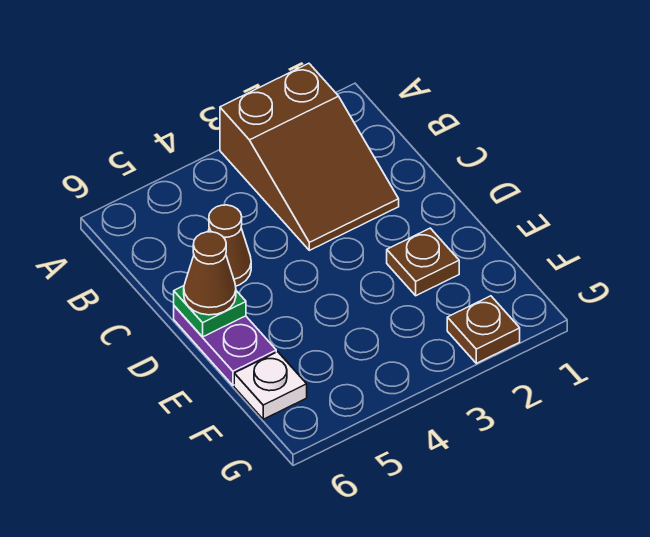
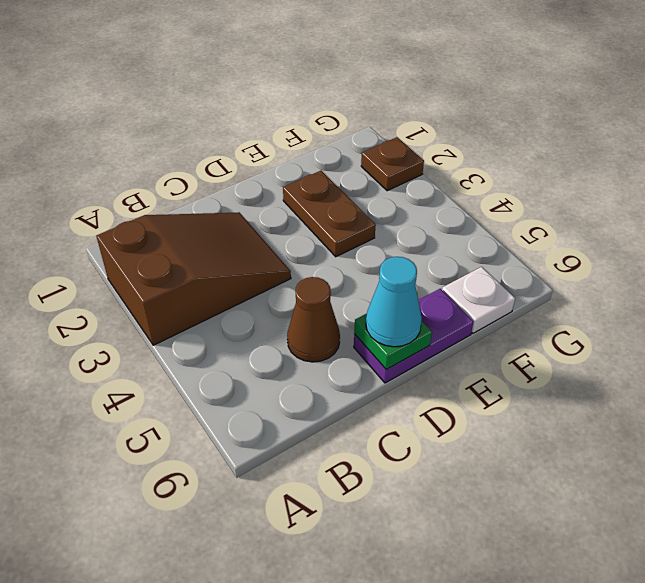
brown 1x1 cone [184,232,236,315] -> cyan 1x1 cone [366,257,422,347]
brown 1x1 plate [387,228,459,296] -> brown 1x2 plate [283,171,376,257]

